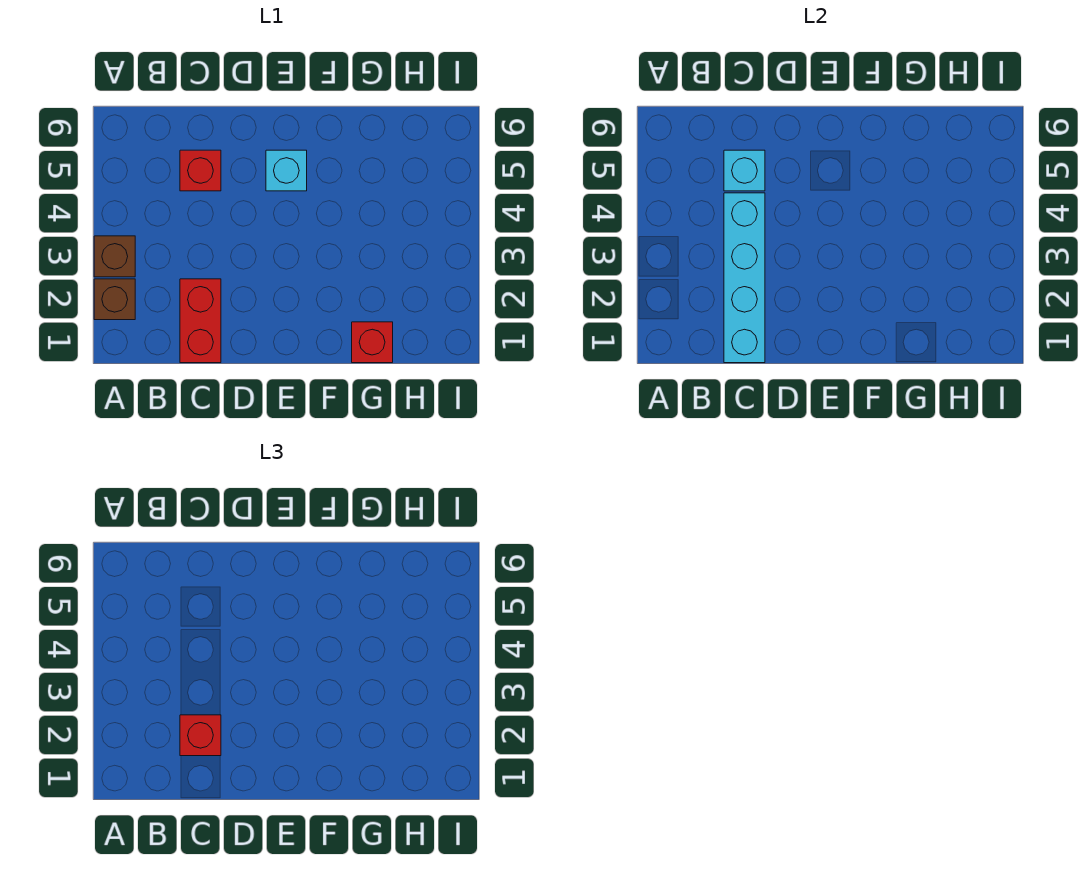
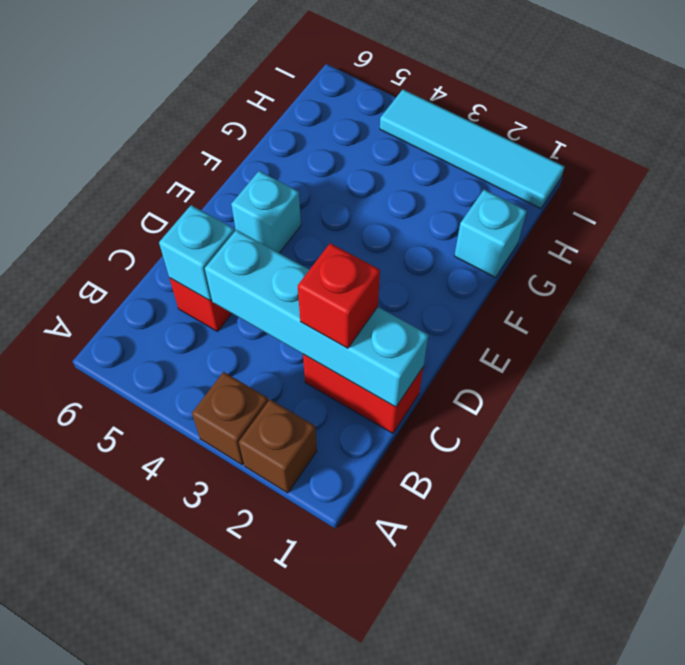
red 1x1 brick [352,322,393,363] -> cyan 1x1 brick [454,190,527,278]
none -> cyan 1x4 tile [380,89,565,209]

